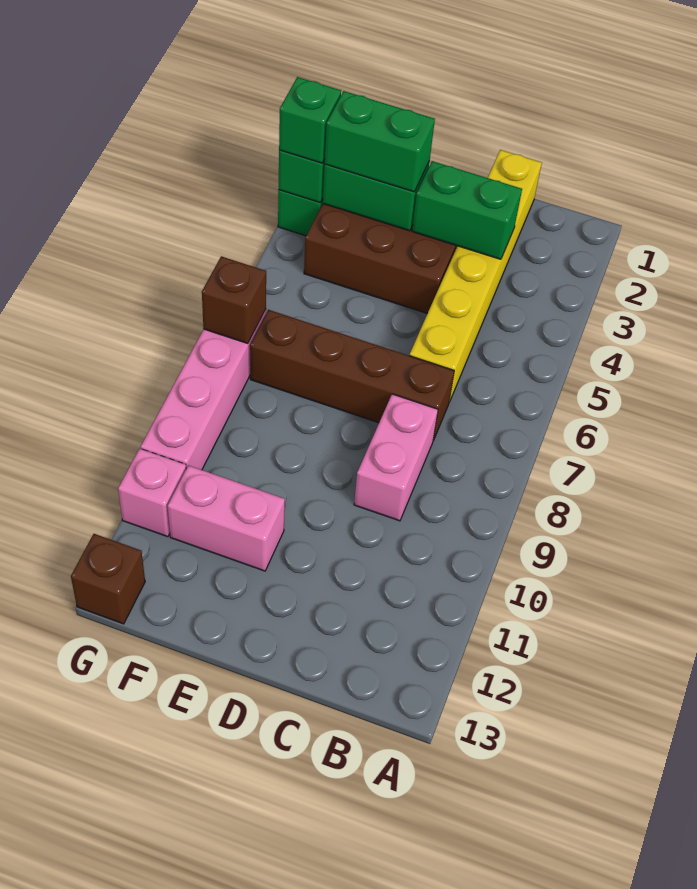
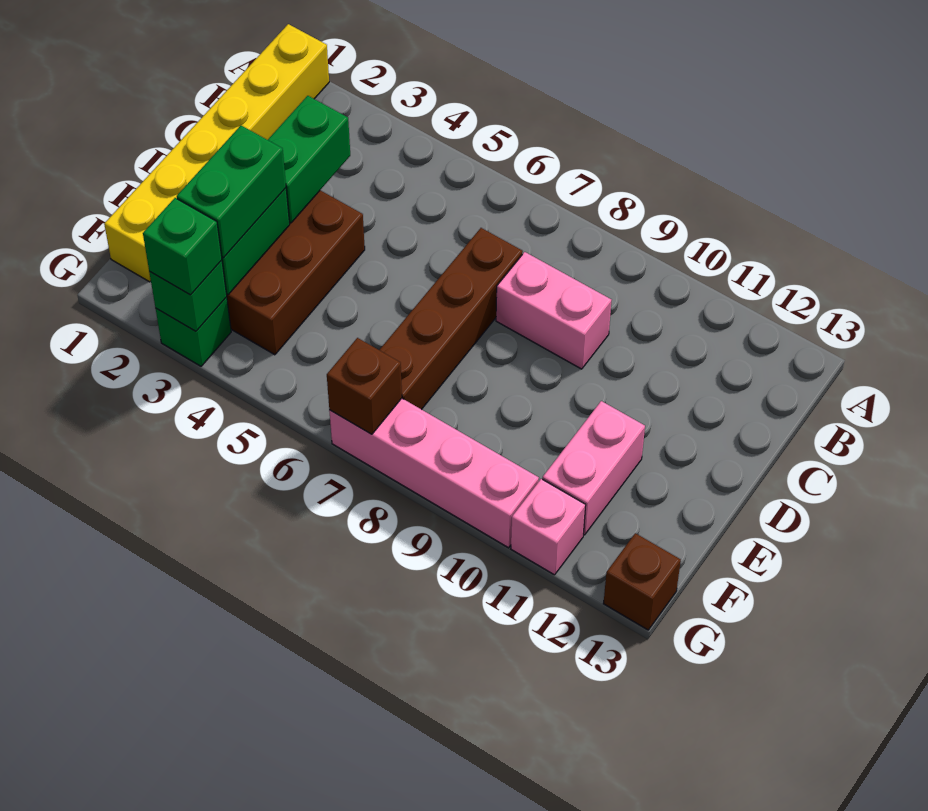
yellow 1x6 brick [410,150,542,402] -> yellow 1x6 brick turned to [104,24,329,282]

